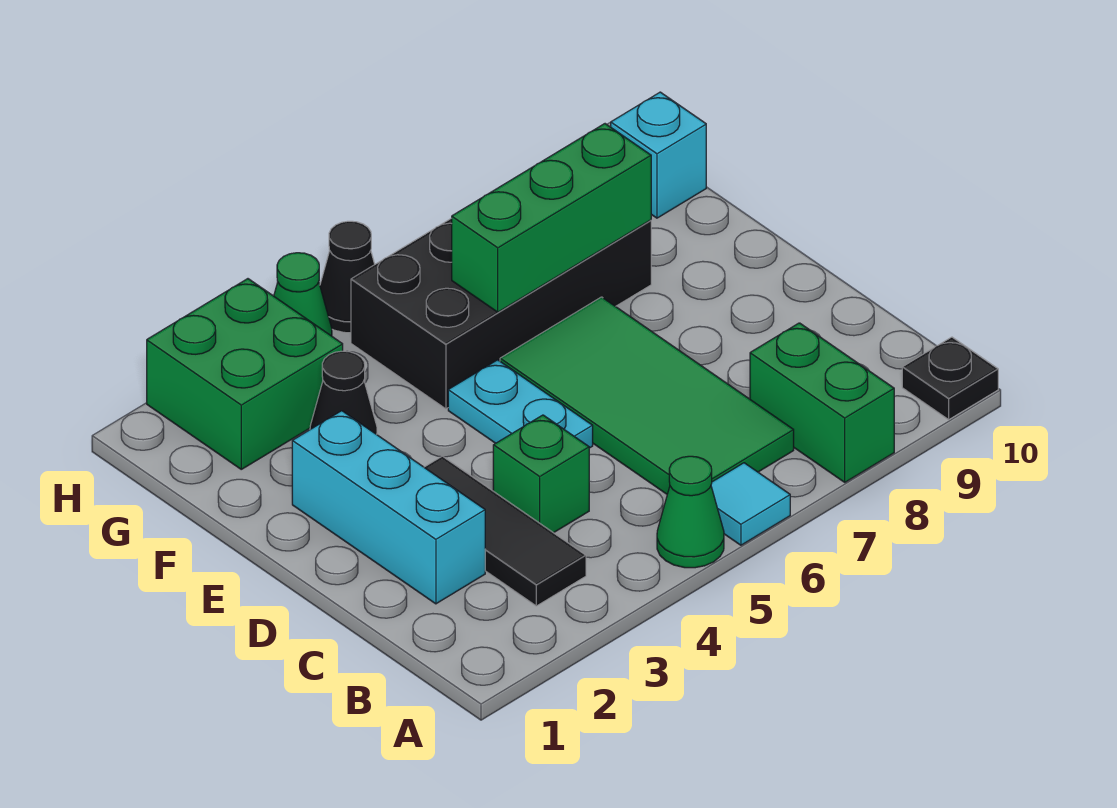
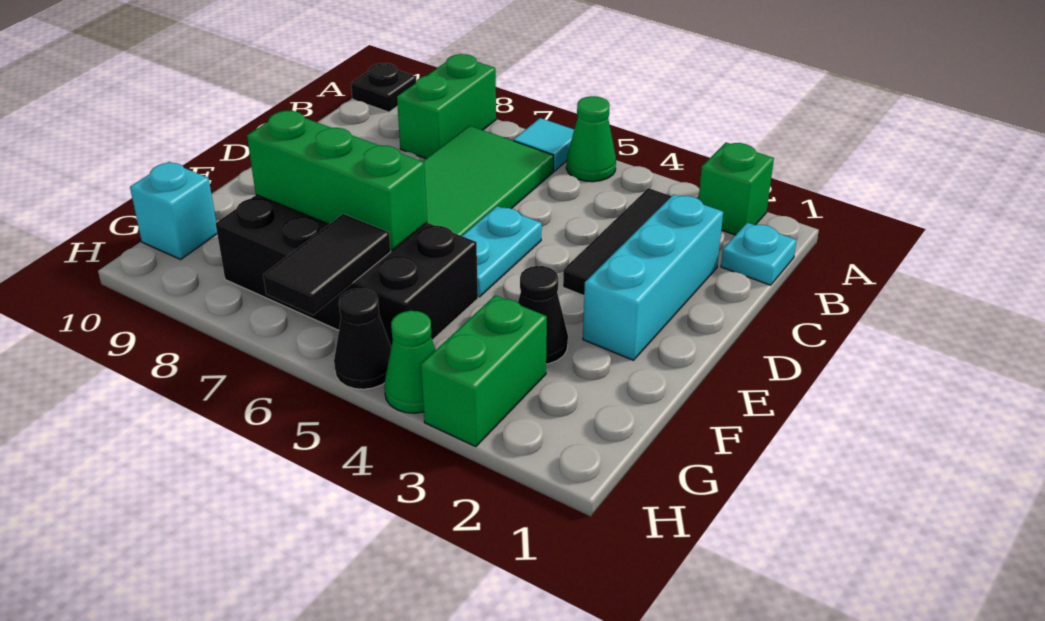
none -> cyan 1x1 plate [721,223,797,285]
green 1x1 brick [493,415,589,533] -> green 1x1 brick moved to [699,142,774,235]
green 2x2 brick [147,279,343,469] -> green 1x2 brick [421,295,547,447]
none -> black 1x2 tile [263,214,391,315]

